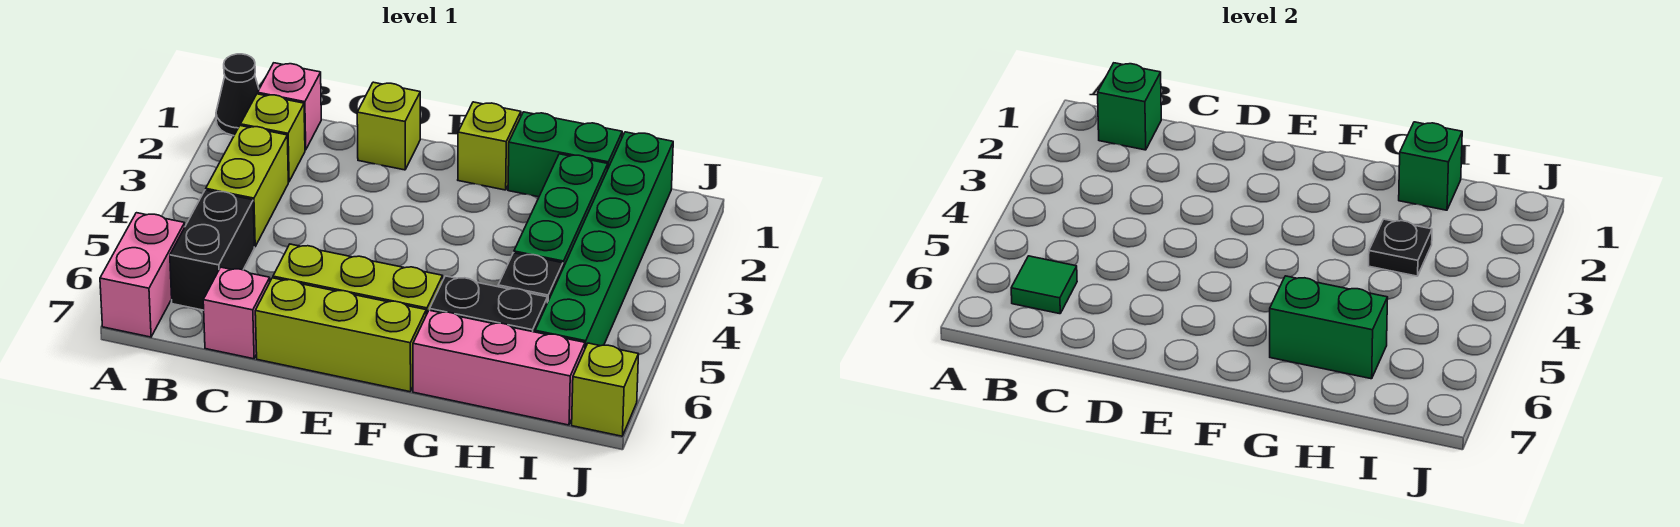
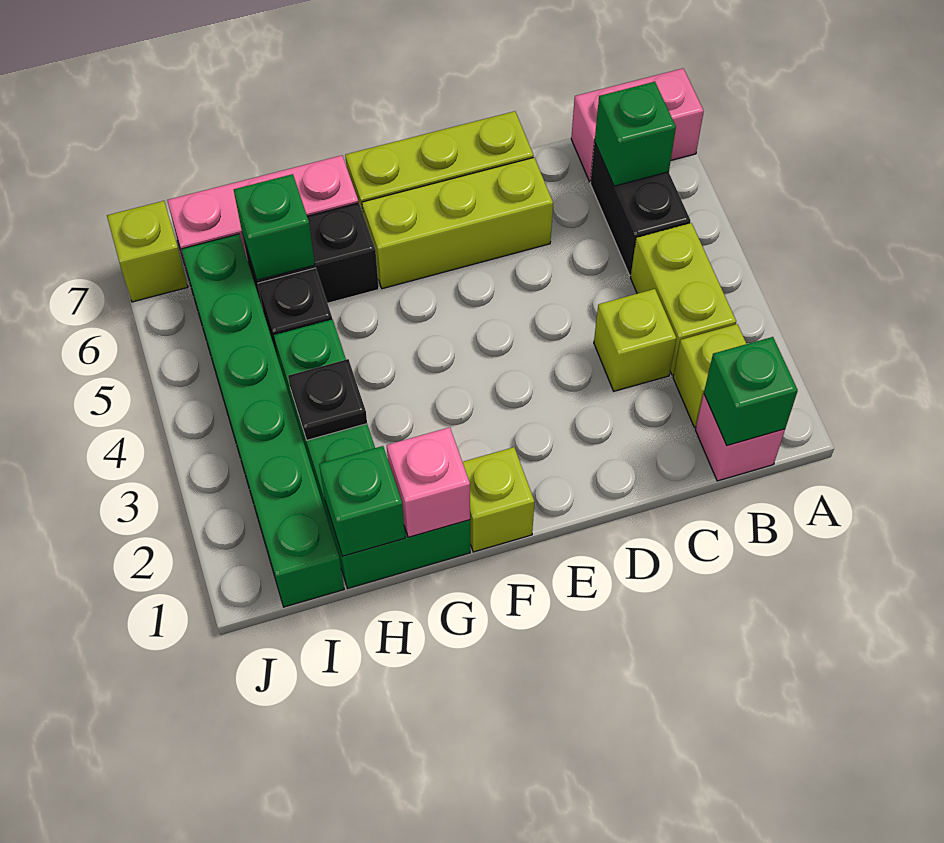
black 1x1 cone [216,54,259,136] -> none
pink 1x2 brick [100,213,185,337] -> pink 1x2 brick turned to [571,68,704,182]
green 1x1 tile [1011,256,1077,314] -> green 1x1 brick [595,82,676,186]
pink 1x1 brick [203,267,270,359] -> pink 1x1 brick moved to [387,427,470,537]
lime 1x1 brick [357,82,420,170] -> lime 1x1 brick moved to [594,289,676,391]
green 1x2 brick [1270,276,1388,379] -> green 1x1 brick [234,174,315,280]

